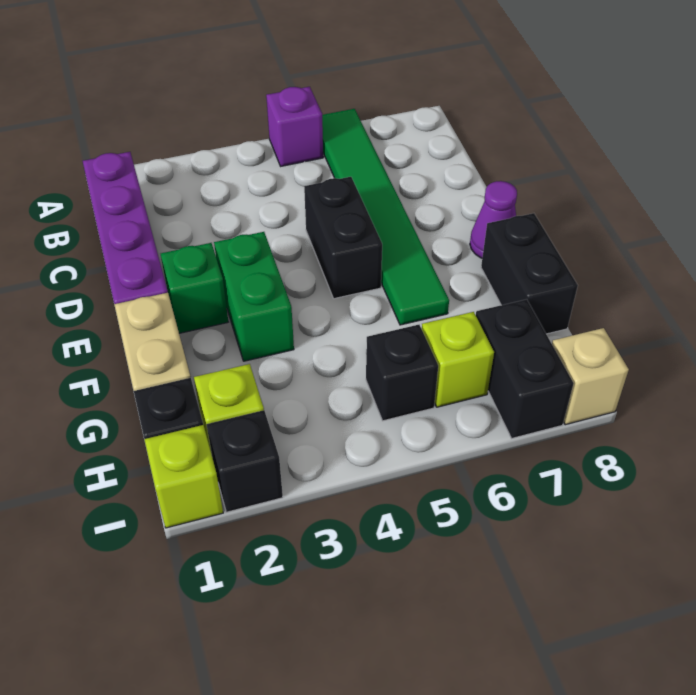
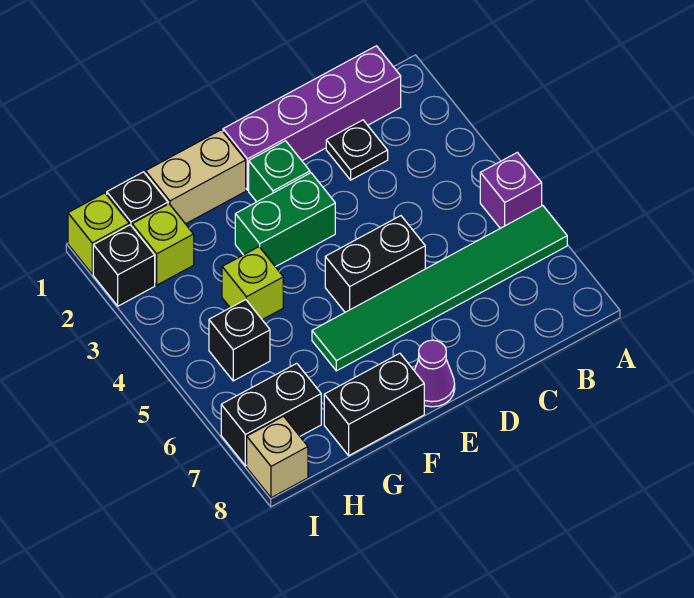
none -> black 1x1 plate [326,120,388,180]
lime 1x1 brick [422,312,494,407] -> lime 1x1 brick moved to [222,247,283,320]

